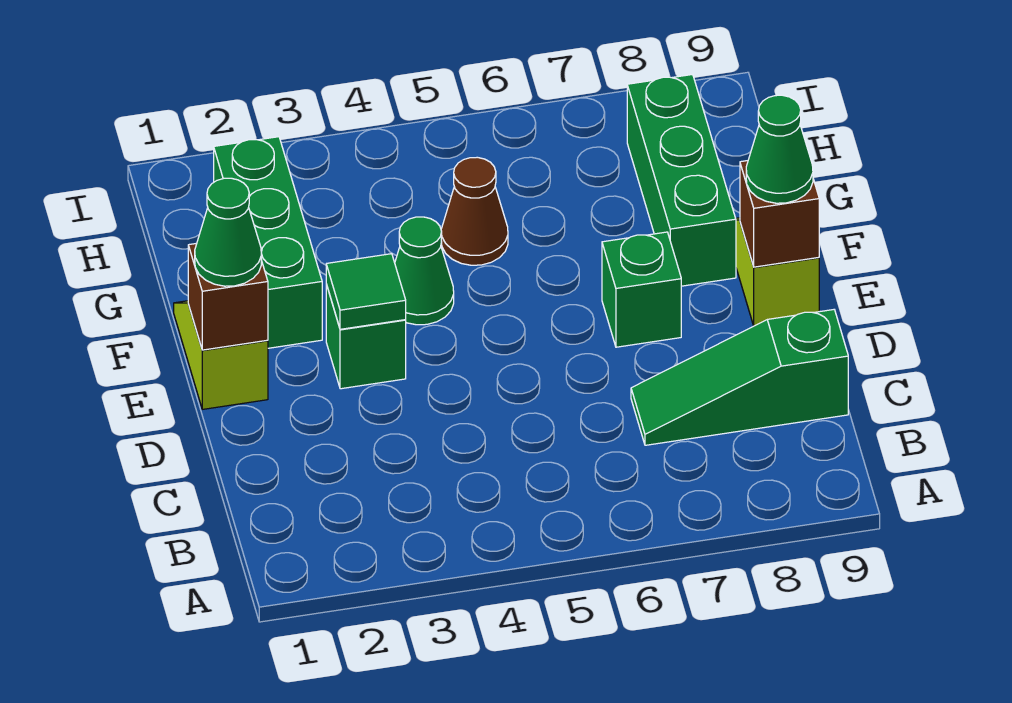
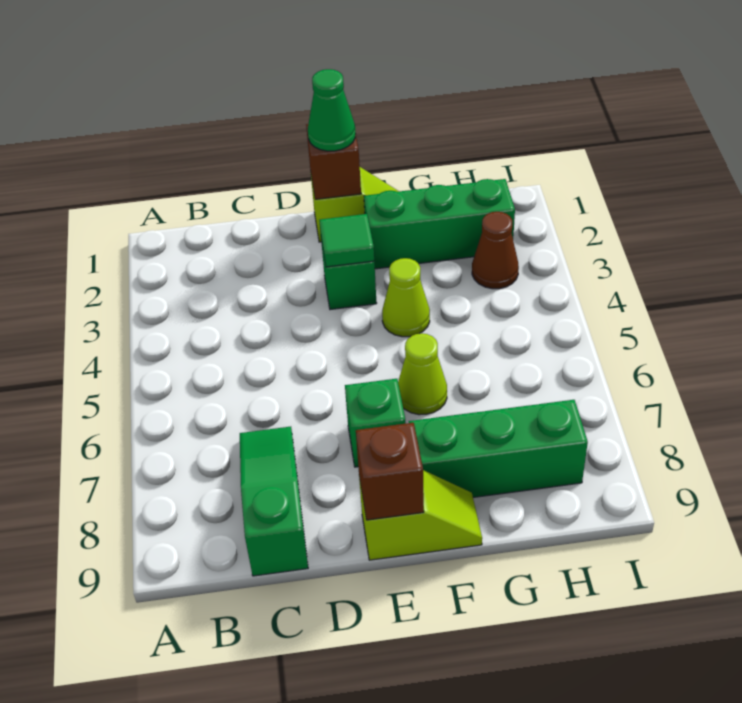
green 1x1 cone [746,95,813,203] -> none
green 1x1 cone [395,217,454,325] -> lime 1x1 cone [382,258,430,337]
none -> lime 1x1 cone [398,333,447,415]
brown 1x1 cone [441,157,508,265] -> brown 1x1 cone moved to [472,212,519,289]

